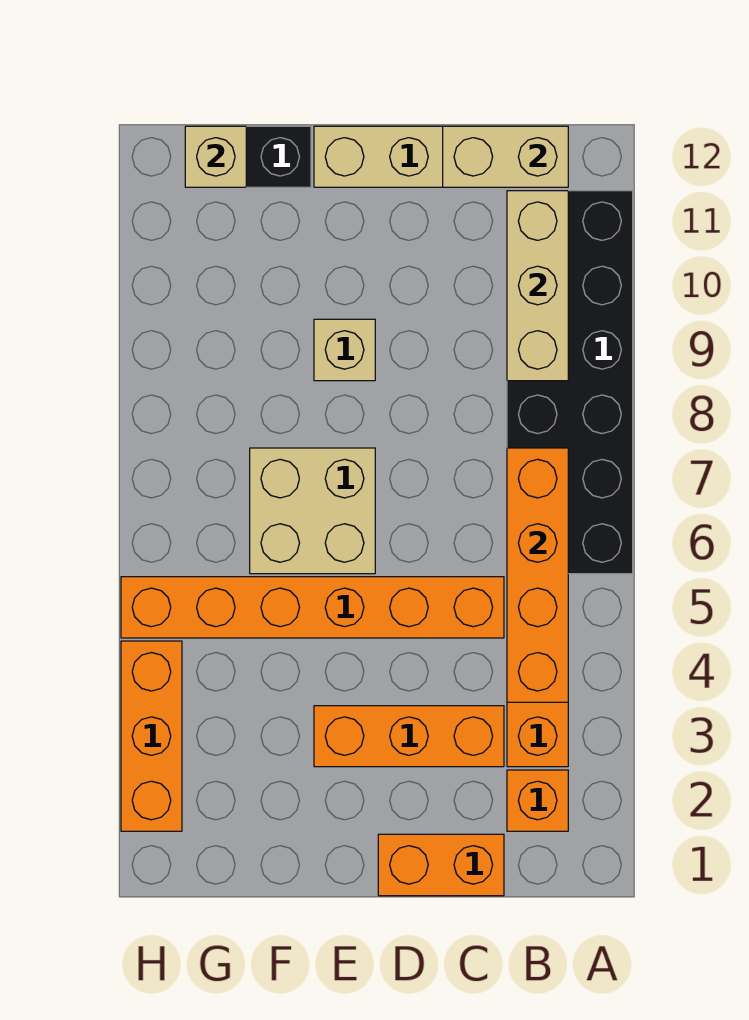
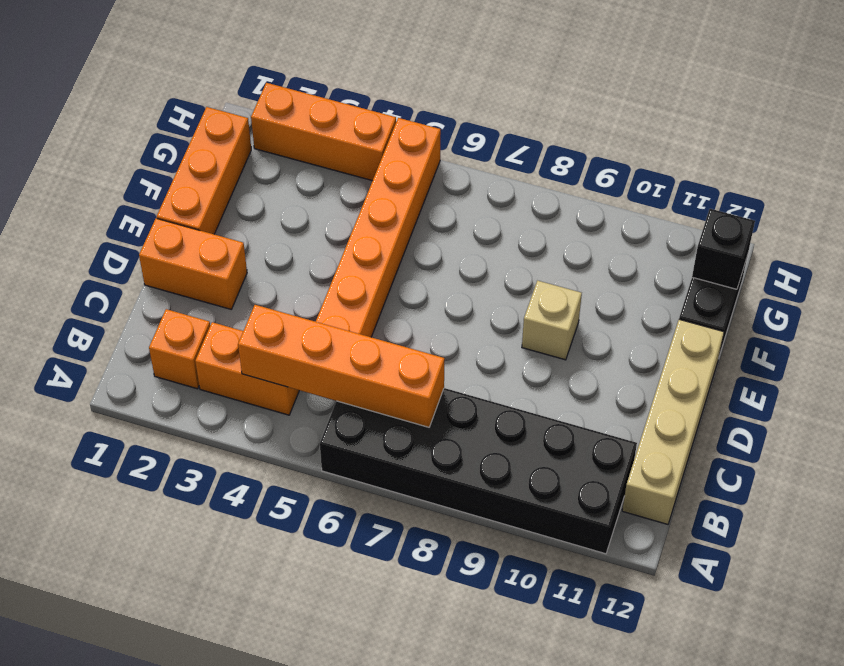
tan 1x3 brick [507,191,568,381] -> none
tan 1x2 brick [443,126,568,187] -> none
orange 1x2 brick [378,834,504,896] -> orange 1x2 brick turned to [139,218,247,309]
orange 1x3 brick [314,706,504,767] -> orange 1x3 brick moved to [157,107,251,234]
tan 2x2 brick [250,448,375,574] -> none
tan 1x1 brick [185,126,246,187] -> black 1x1 brick [692,209,755,289]

